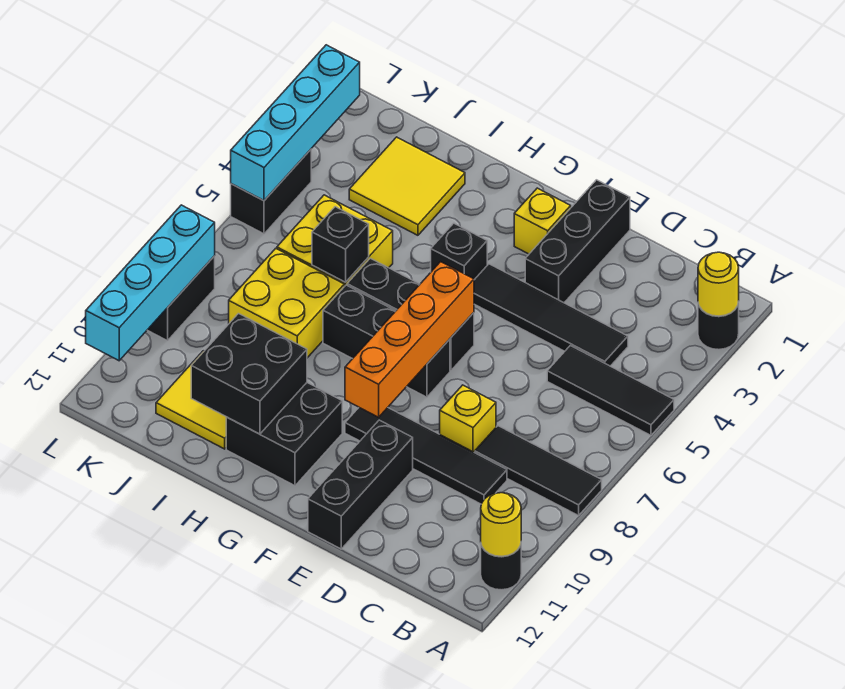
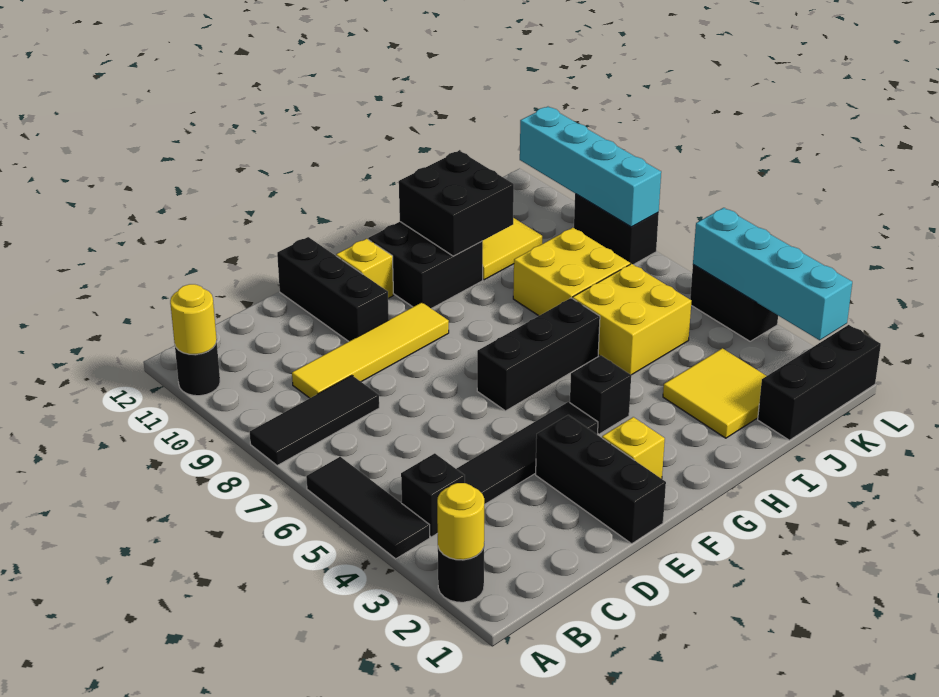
black 1x3 tile [547,346,674,435] -> black 1x3 tile turned to [306,457,430,559]
black 1x4 tile [345,408,507,504] -> yellow 1x4 tile [292,302,449,398]
yellow 1x1 brick [440,385,496,452] -> yellow 1x1 brick moved to [336,239,393,298]
orange 1x4 brick [345,262,474,417] -> none
black 1x3 brick [323,285,450,397] -> black 1x3 brick moved to [758,325,881,440]
black 1x1 brick [312,207,369,282] -> black 1x1 brick moved to [401,453,465,537]

